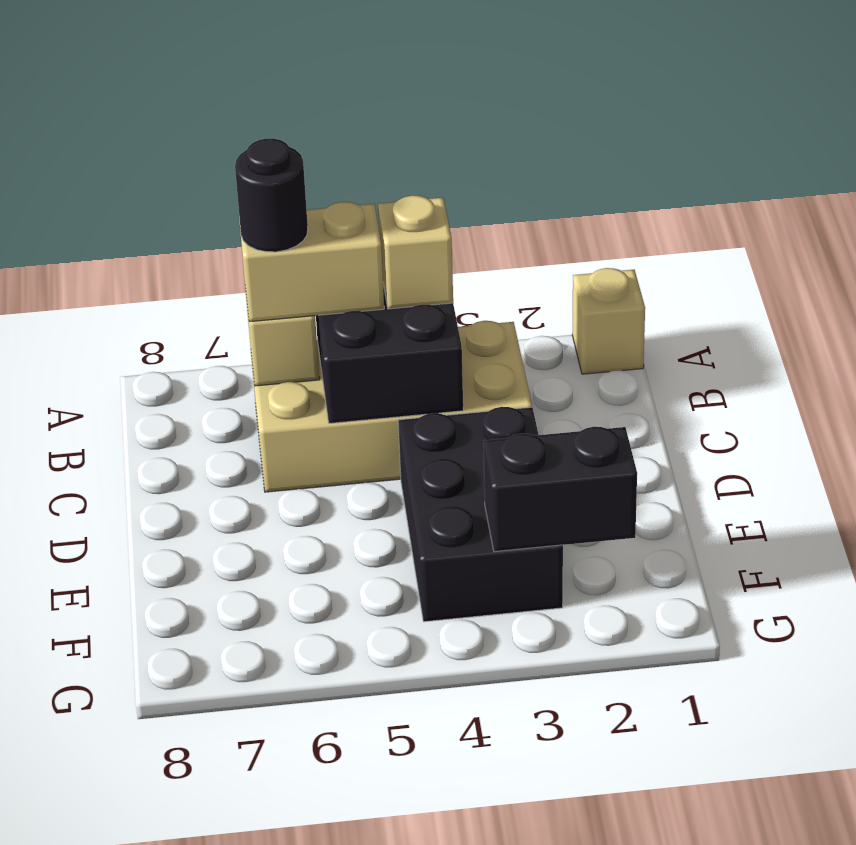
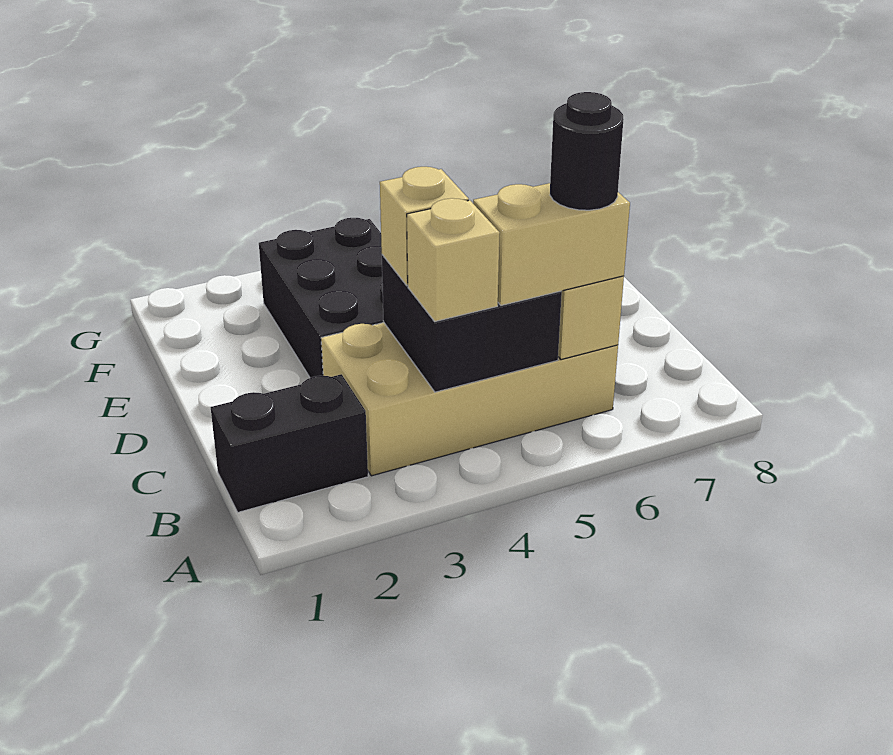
tan 1x1 brick [572,268,645,374] -> tan 1x1 brick moved to [380,167,469,285]
black 1x2 brick [484,427,637,552] -> black 1x2 brick moved to [211,374,368,512]

